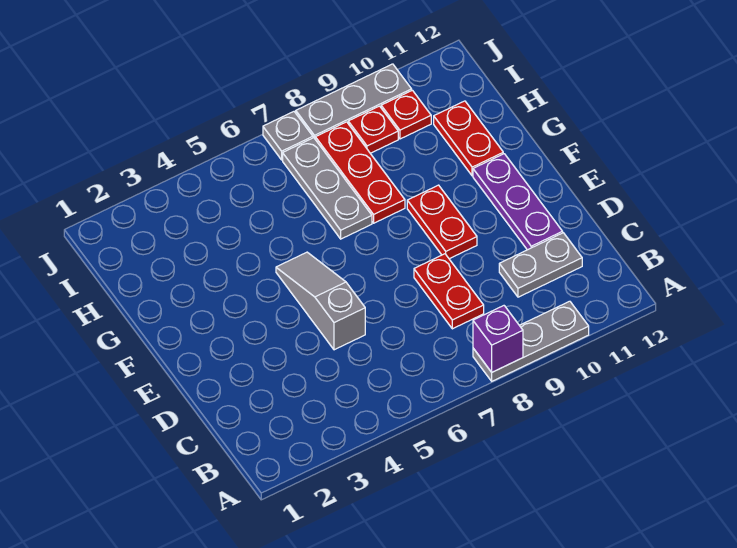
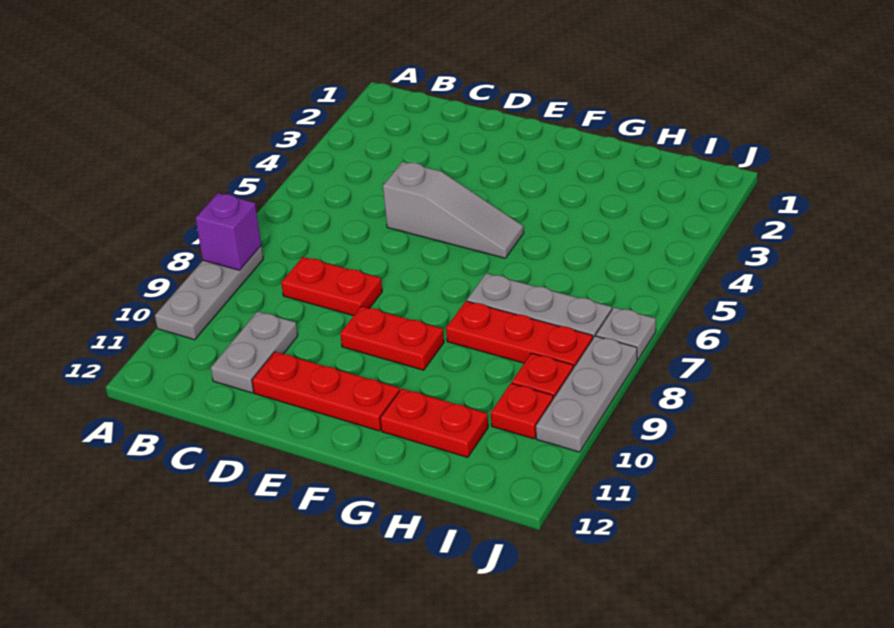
purple 1x3 plate [473,154,563,250] -> red 1x3 plate [252,352,400,431]

